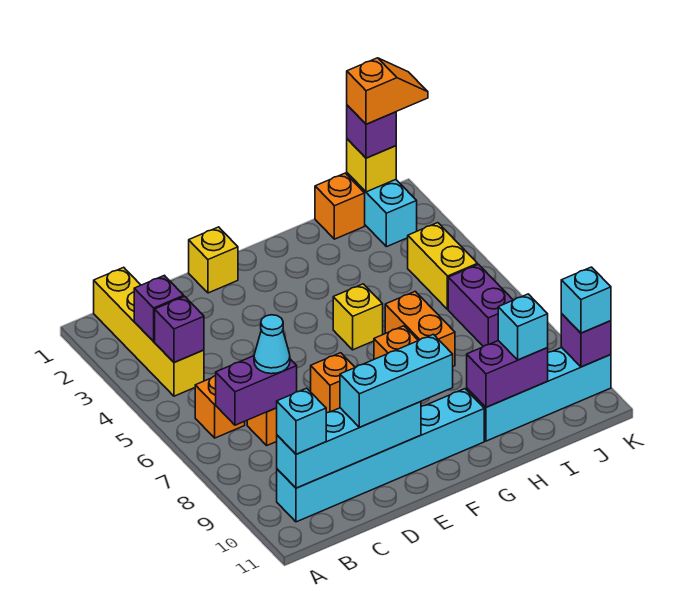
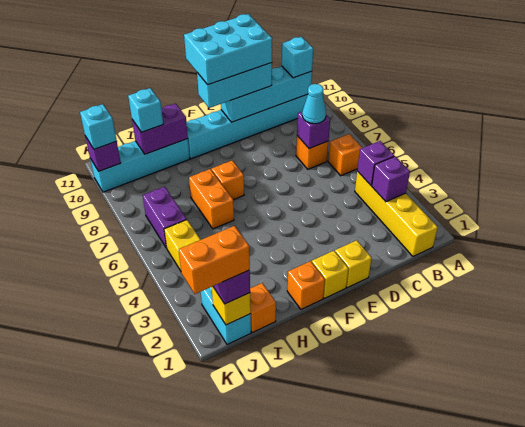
purple 1x2 brick [216,356,297,425] -> purple 1x1 brick [297,112,330,149]
none -> cyan 2x3 brick [184,14,272,85]
orange 1x1 brick [311,353,355,413] -> orange 1x1 brick moved to [287,261,325,309]
yellow 1x1 brick [333,284,383,350] -> yellow 1x1 brick moved to [312,251,348,298]
orange 1x2 slope [347,58,428,124] -> orange 1x2 brick [179,226,250,294]

